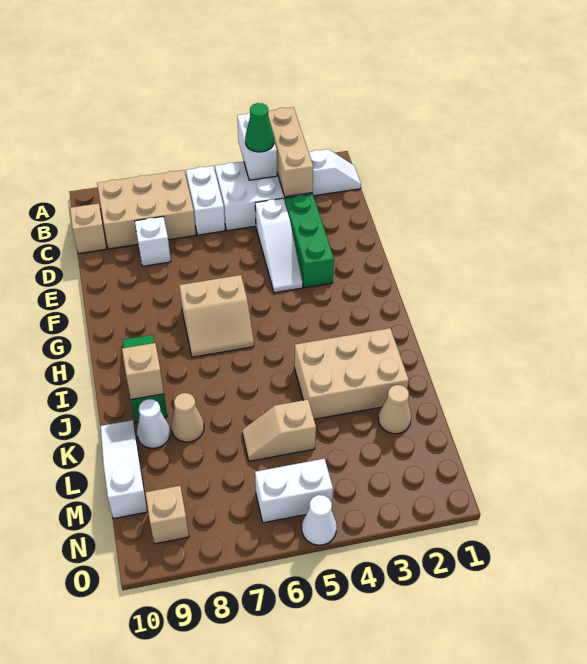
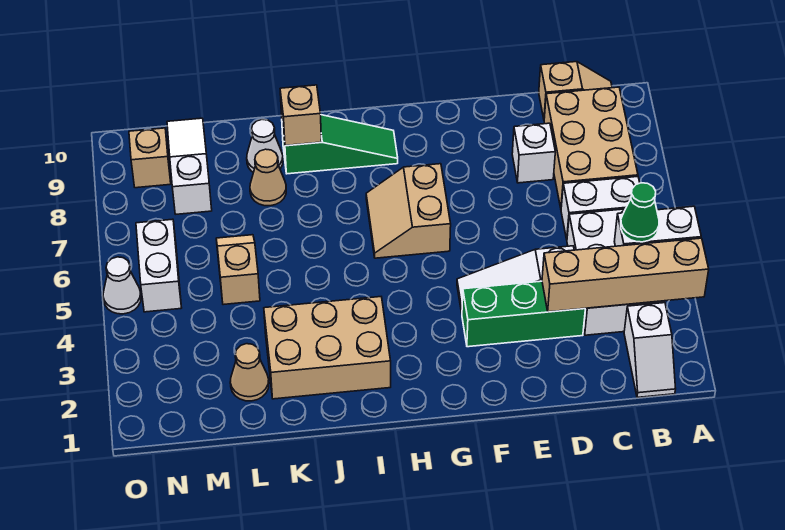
tan 1x3 brick [268,107,313,197] -> tan 1x4 brick [542,238,709,312]
tan 2x3 brick [294,328,409,419] -> tan 2x3 brick turned to [264,297,391,399]
white 1x3 slope [101,420,147,519] -> white 1x3 slope turned to [167,118,212,214]

